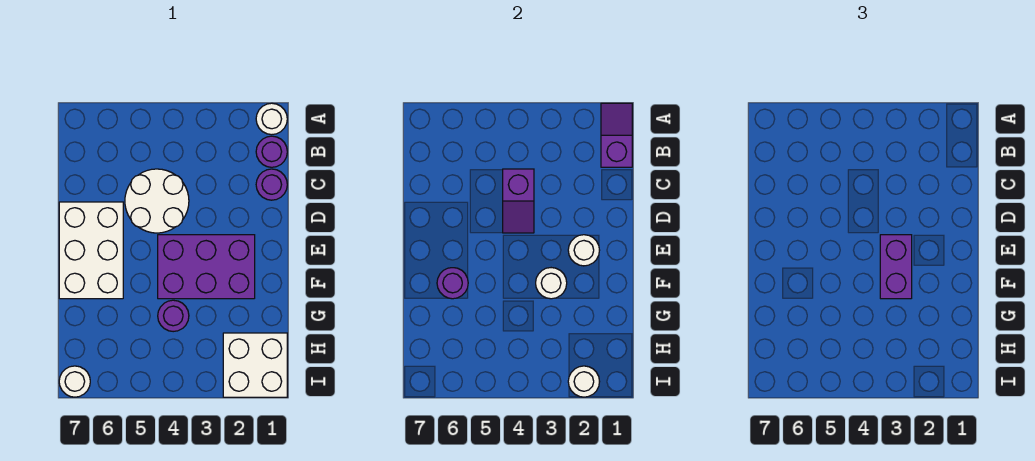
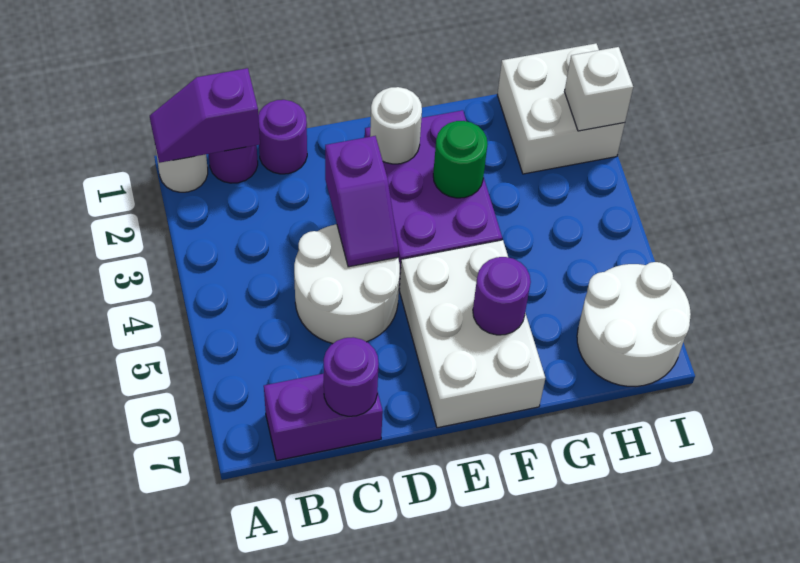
purple 1x2 slope [503,169,534,233] -> purple 1x2 slope turned to [325,136,399,267]
white 2x3 brick [59,202,123,299] -> white 2x3 brick turned to [399,240,545,428]
purple 1x2 brick [880,235,912,299] -> purple 1x2 brick moved to [264,374,383,461]
white 1x1 round brick [536,268,567,299] -> green 1x1 round brick [433,121,487,198]
purple 1x1 round brick [158,300,189,332] -> purple 1x1 round brick moved to [324,337,379,416]
white 1x1 round brick [568,366,600,397] -> white 1x1 brick [565,47,633,131]
white 1x1 round brick [59,366,90,397] -> white 2x2 round brick [577,262,691,387]

